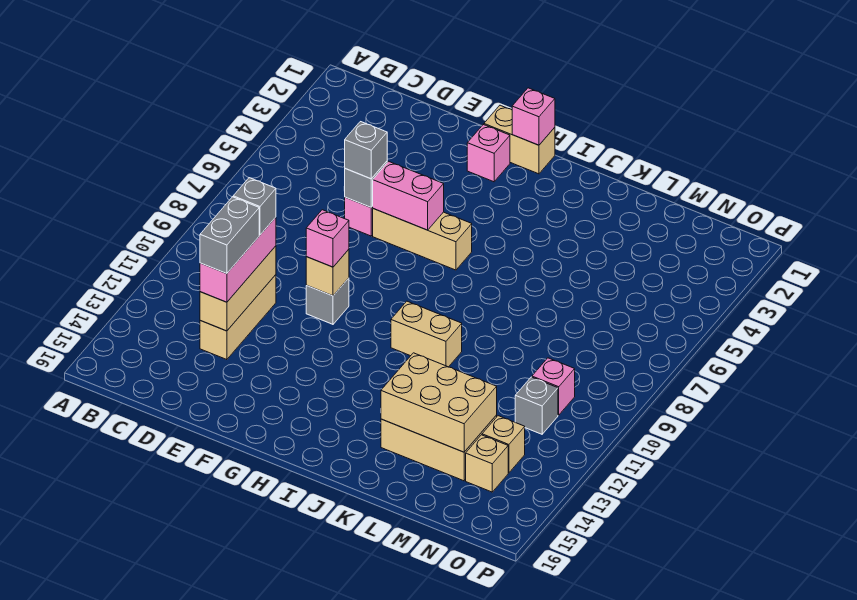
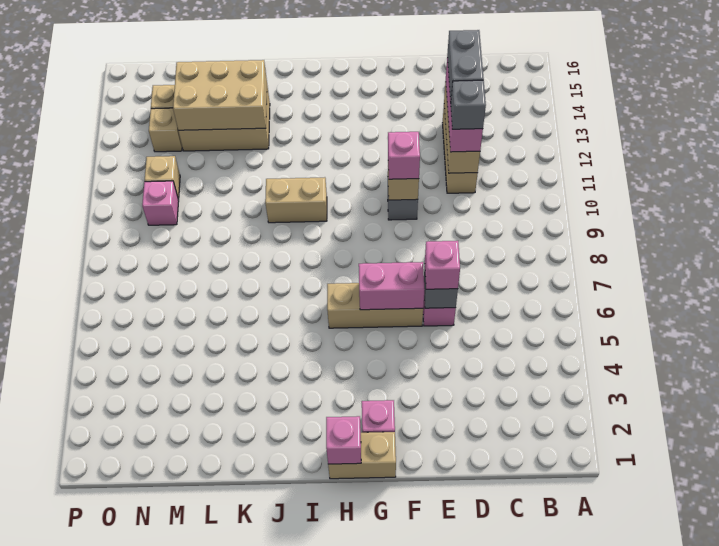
grey 1x1 brick [345,122,387,179] -> pink 1x1 brick [425,241,460,289]
grey 1x1 brick [515,377,558,434] -> tan 1x1 brick [145,156,180,199]

